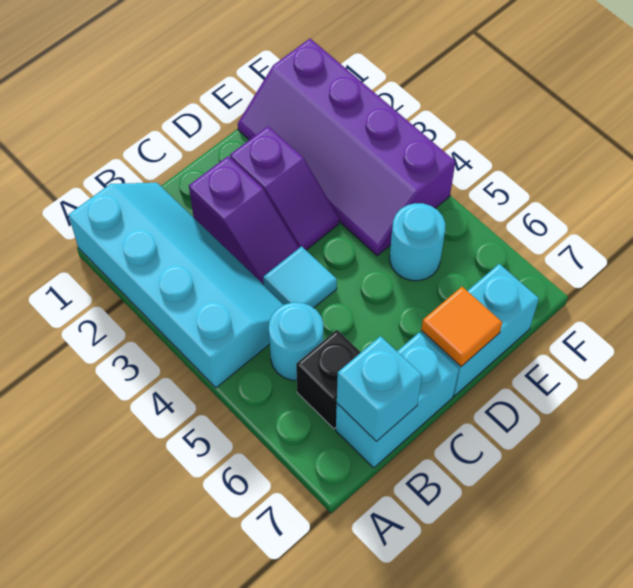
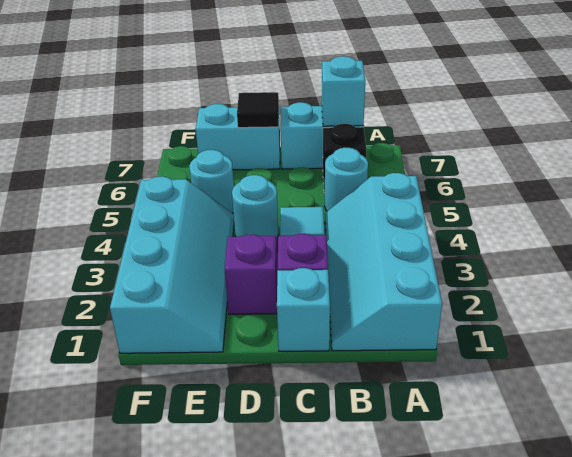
none -> cyan 1x1 brick [277,268,330,351]
none -> cyan 1x1 round brick [232,175,278,238]
orange 1x1 tile [421,287,502,366] -> black 1x1 tile [237,92,279,128]
purple 2x4 slope [238,39,455,256] -> cyan 2x4 slope [110,176,234,353]

